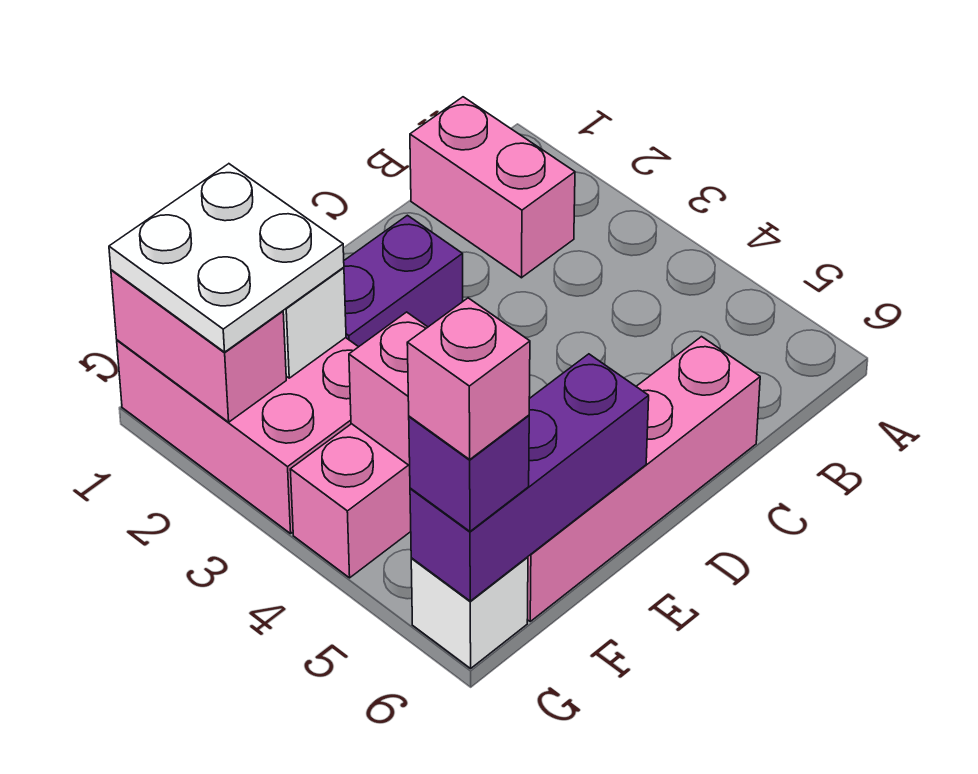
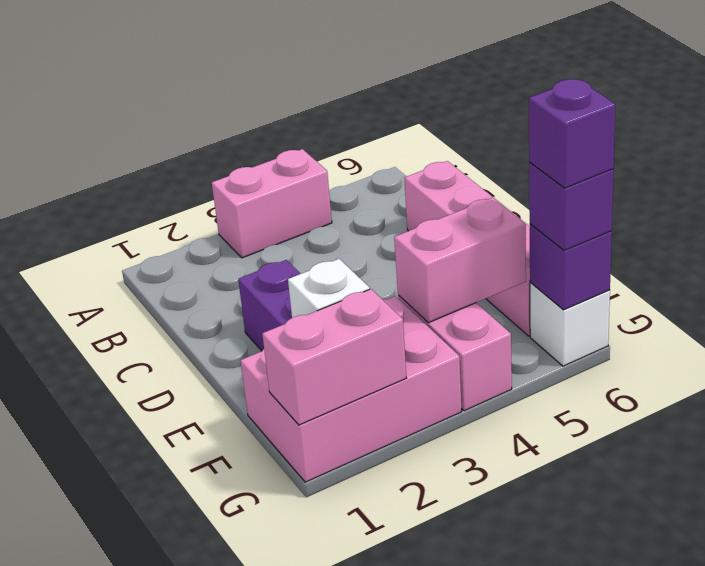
pink 1x2 brick [410,97,575,278] -> pink 1x2 brick moved to [212,149,332,258]
purple 1x3 brick [410,354,649,601] -> purple 1x1 brick [530,224,612,310]
white 2x2 plate [109,164,344,352] -> none
pink 1x1 brick [407,298,530,459] -> purple 1x1 brick [529,79,615,188]

